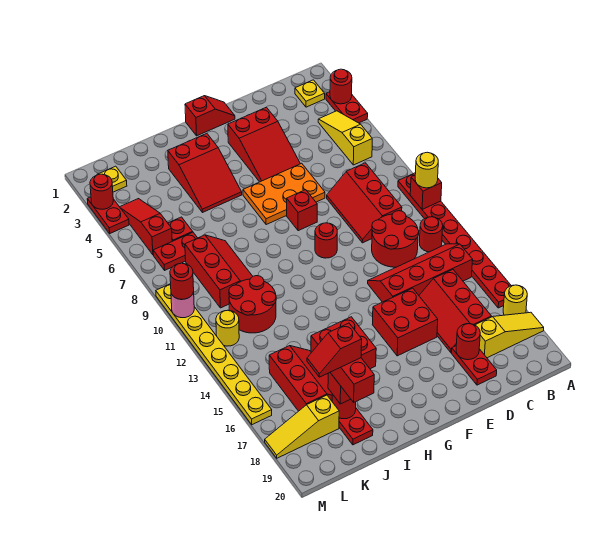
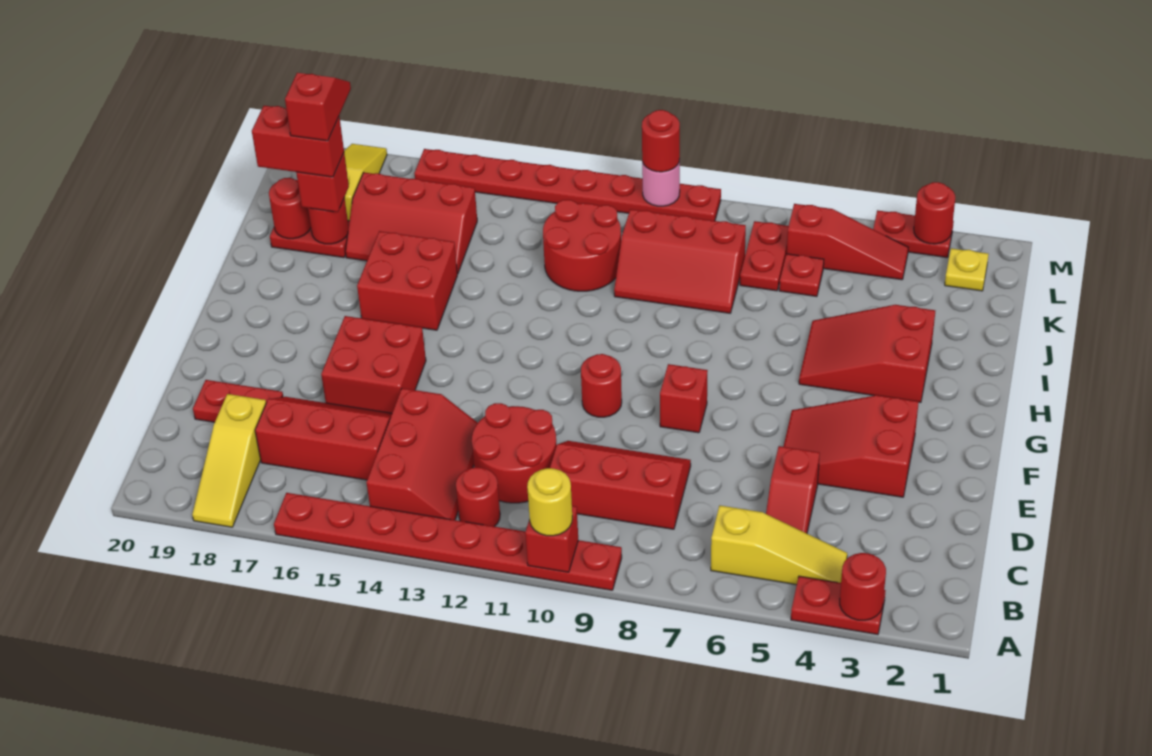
yellow 1x1 round brick [503,285,527,315] -> none
yellow 1x1 plate [295,80,325,107] -> none
red 2x4 slope [368,244,473,302] -> red 2x3 slope [366,388,478,520]
red 1x1 round brick [456,324,480,360] -> red 1x1 round brick moved to [269,178,311,239]
orange 2x3 plate [243,163,325,225] -> none
red 1x2 slope [185,96,235,136] -> red 1x2 slope moved to [766,446,820,533]
yellow 1x1 round brick [216,310,239,346] -> none
yellow 1x8 plate [156,284,272,425] -> red 1x8 plate [414,149,721,221]

